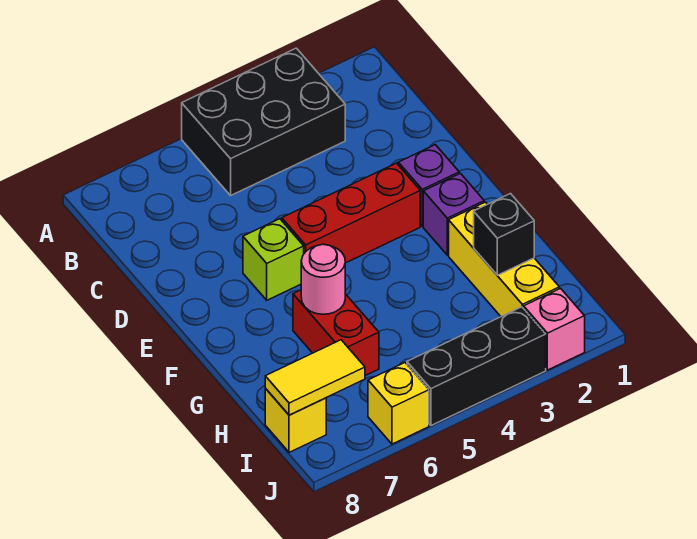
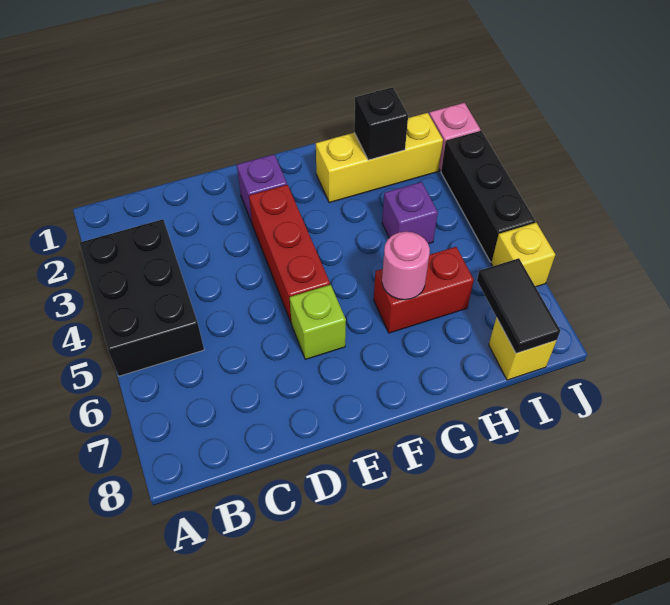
purple 1x1 brick [423,173,484,255] -> purple 1x1 brick moved to [382,182,438,244]
yellow 1x2 tile [265,340,365,415] -> black 1x2 tile [477,258,560,353]

